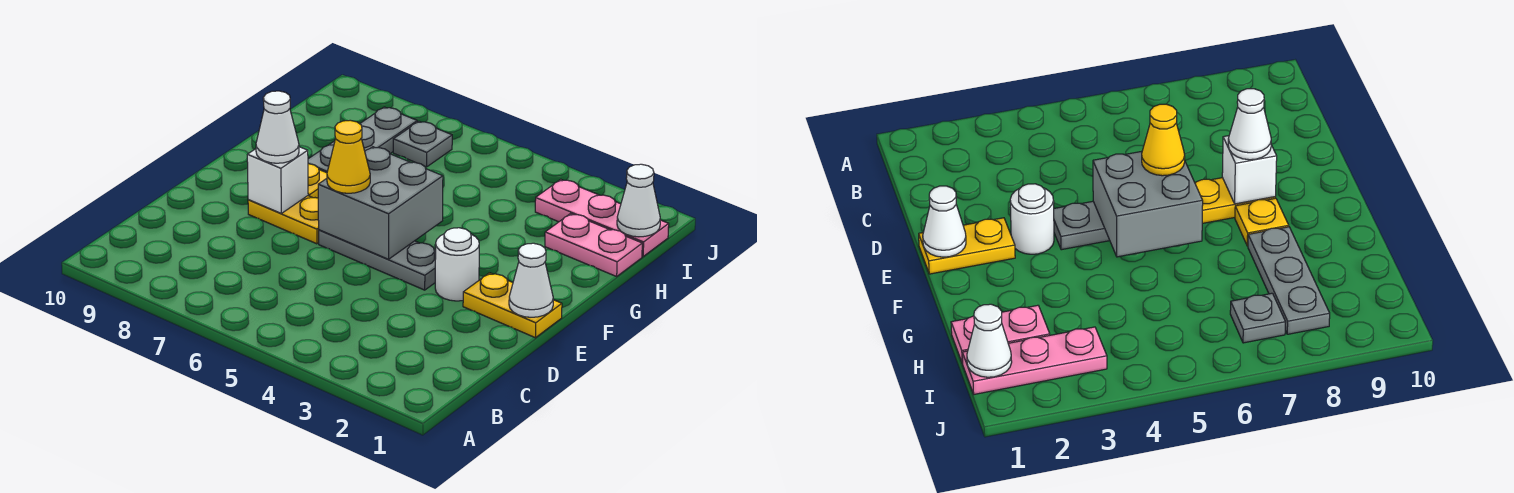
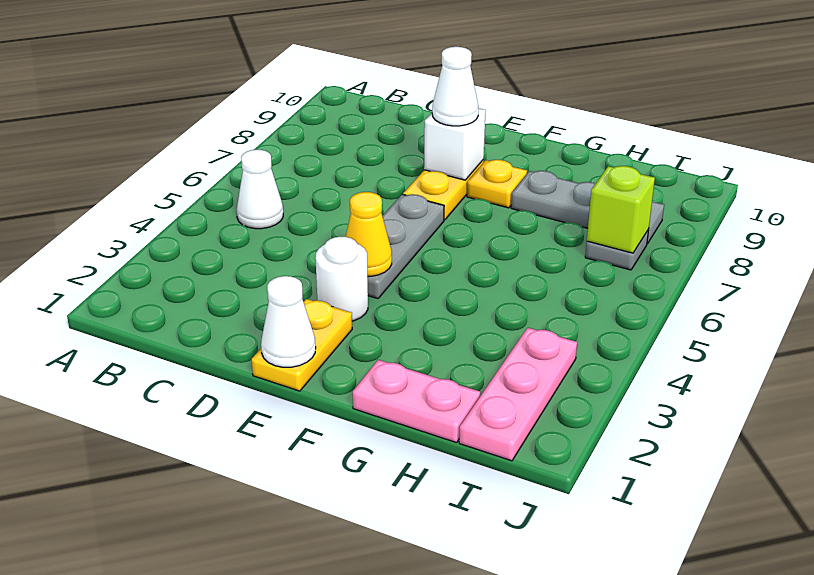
grey 2x2 brick [318,147,443,259] -> none
yellow 1x1 cone [327,120,370,193] -> yellow 1x1 cone moved to [346,192,392,277]
pink 1x2 plate [545,214,642,276] -> pink 1x2 plate turned to [353,360,480,443]
white 1x1 cone [617,164,660,237] -> white 1x1 cone moved to [237,150,283,229]
none -> lime 1x1 brick [587,166,655,253]

